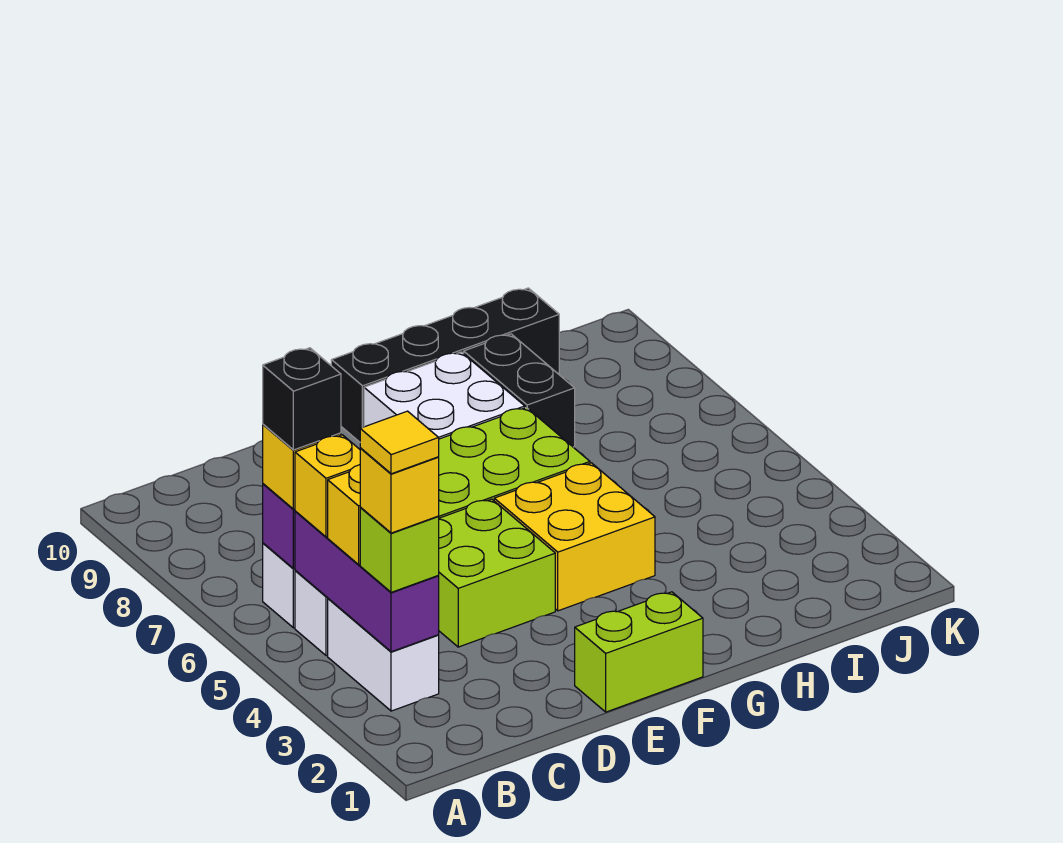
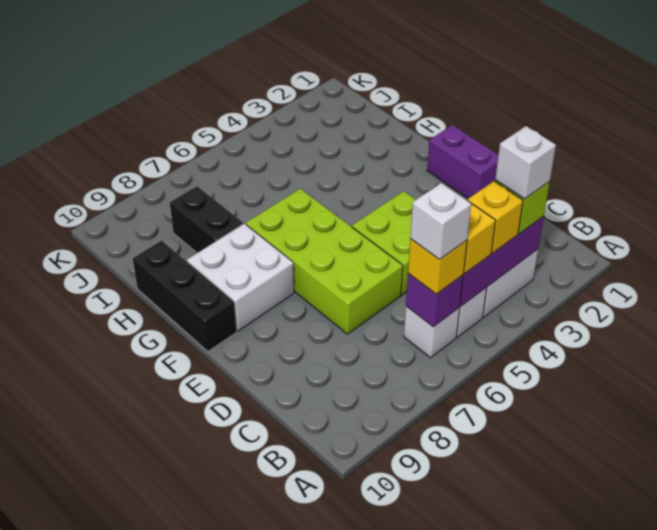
yellow 1x1 brick [360,448,439,533] -> white 1x1 brick [495,126,556,199]
yellow 1x1 tile [360,411,439,474] -> none
black 1x1 brick [263,348,341,450] -> white 1x1 brick [410,183,471,259]
lime 1x2 brick [575,592,703,712] -> purple 1x2 brick [427,125,498,199]
yellow 2x2 brick [494,463,655,611] -> none
black 1x4 brick [331,288,559,442] -> black 1x3 brick [133,241,236,351]
black 1x2 brick [464,334,575,447] -> black 1x2 brick turned to [170,186,243,253]

